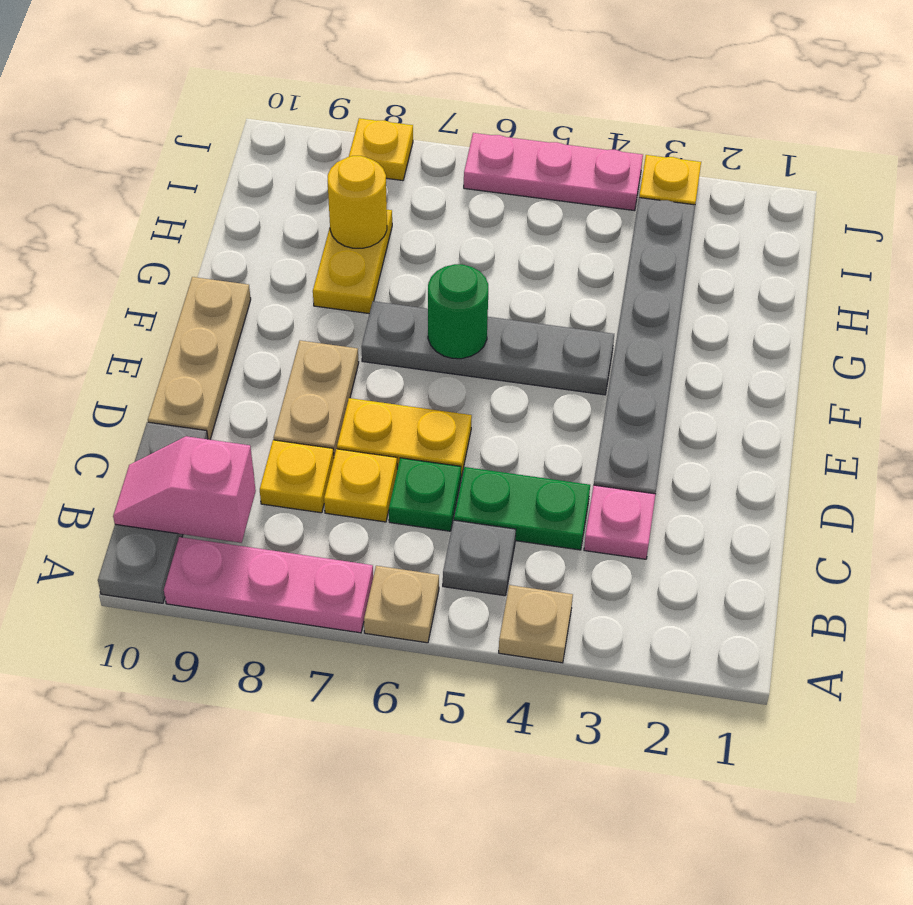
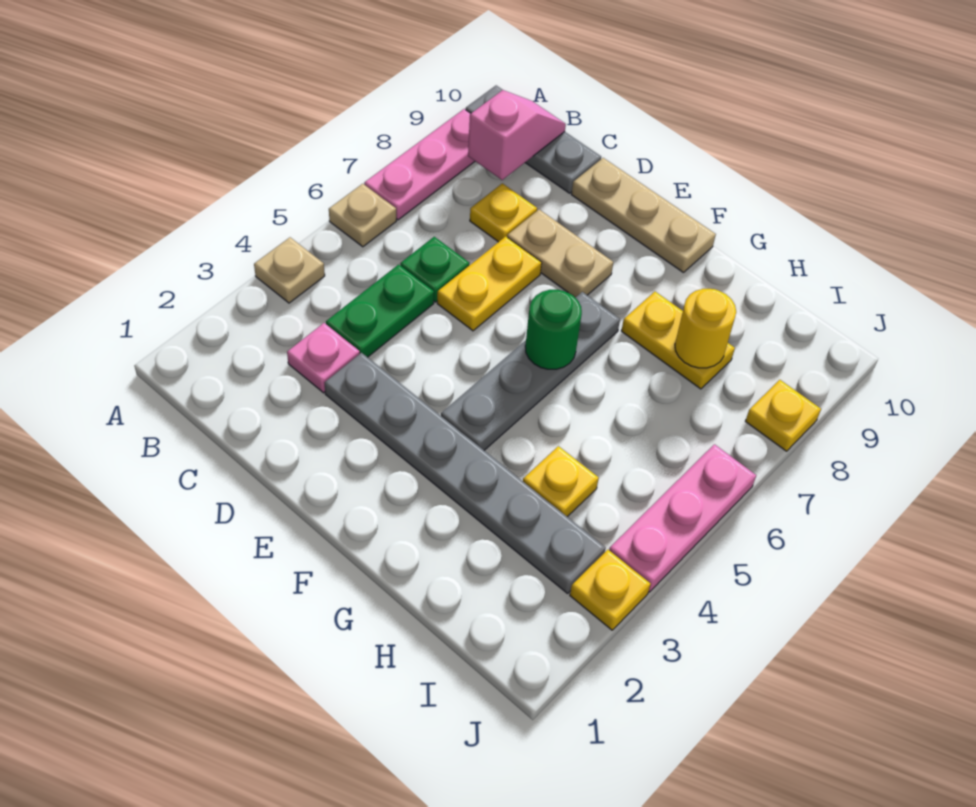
grey 1x1 plate [443,520,516,596] -> none
yellow 1x1 plate [324,449,397,522] -> yellow 1x1 plate moved to [523,446,599,517]

